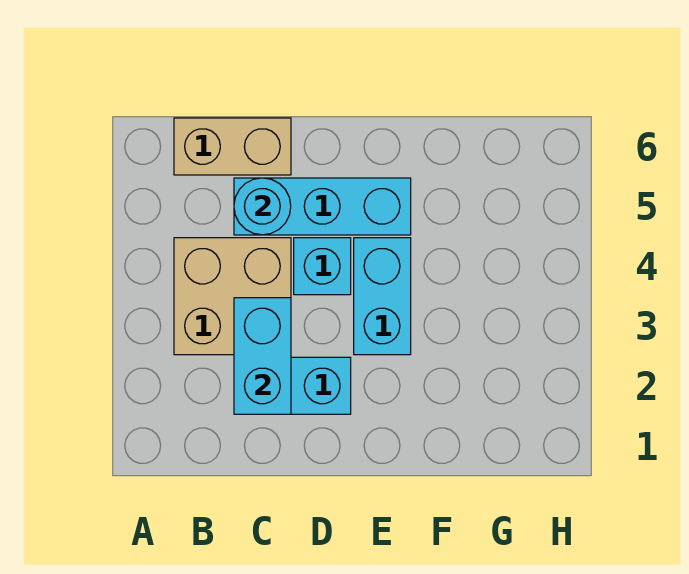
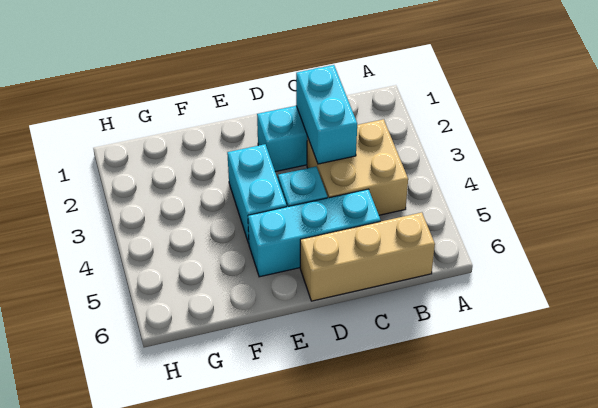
tan 1x2 brick [174,118,291,175] -> tan 1x3 brick [300,212,435,301]
cyan 1x1 round brick [234,178,291,235] -> none

